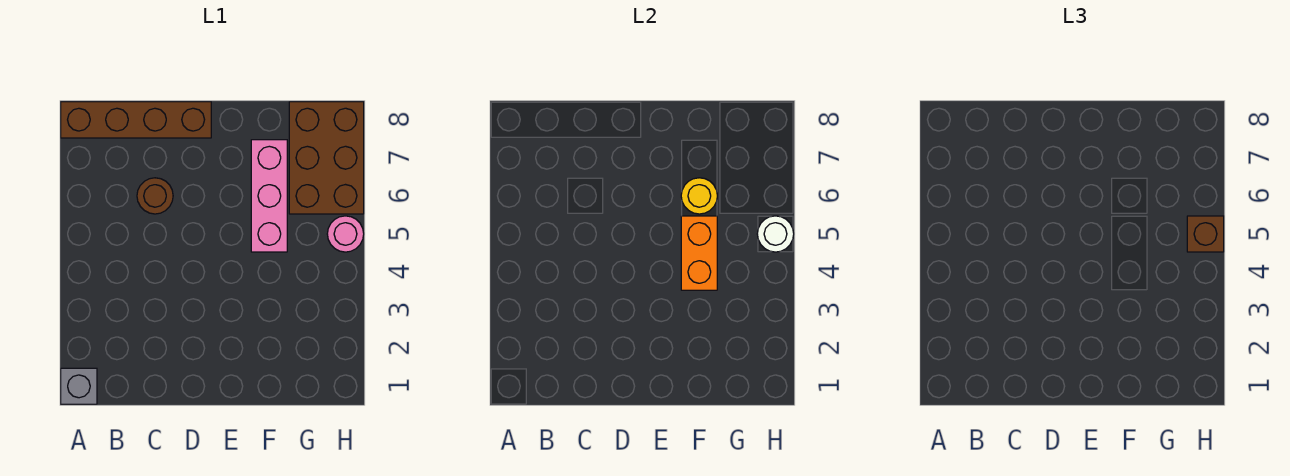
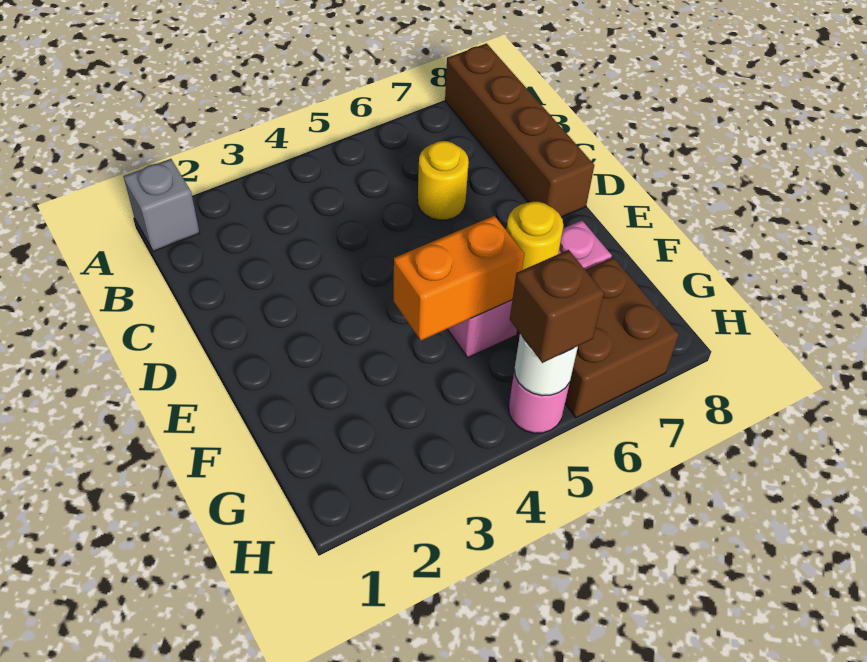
brown 1x1 round brick [137,178,173,214] -> yellow 1x1 round brick [418,141,469,220]
brown 2x3 brick [289,102,364,214] -> brown 2x2 brick [516,257,679,418]

